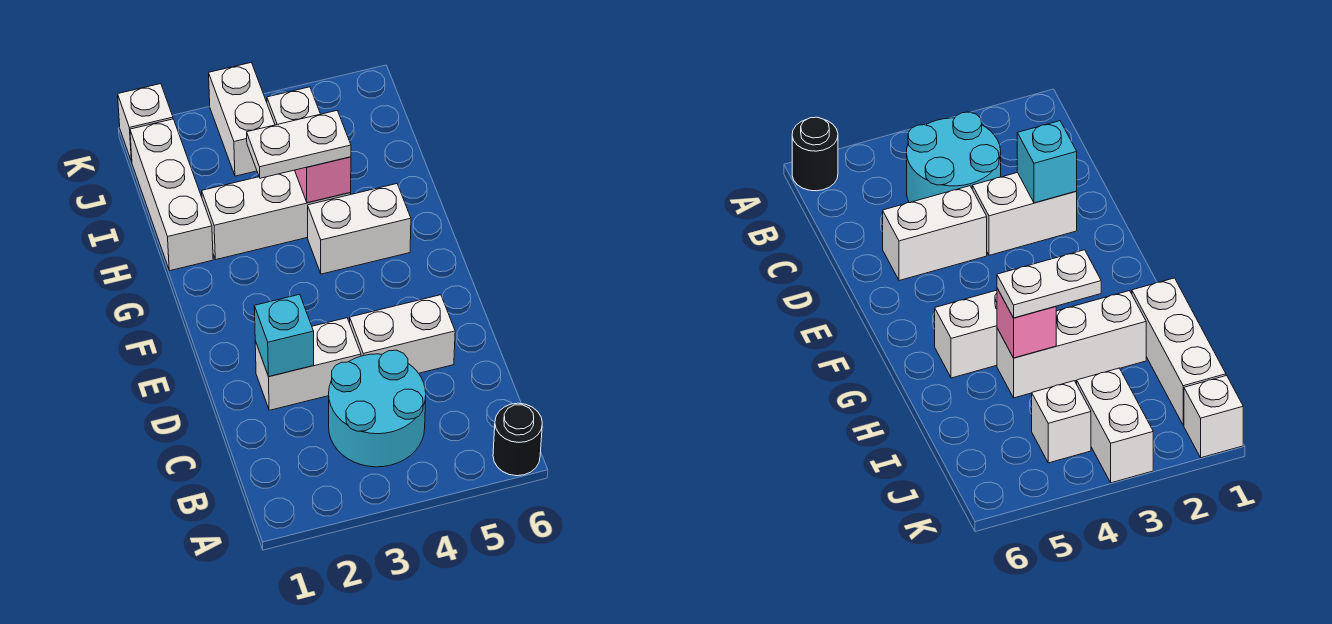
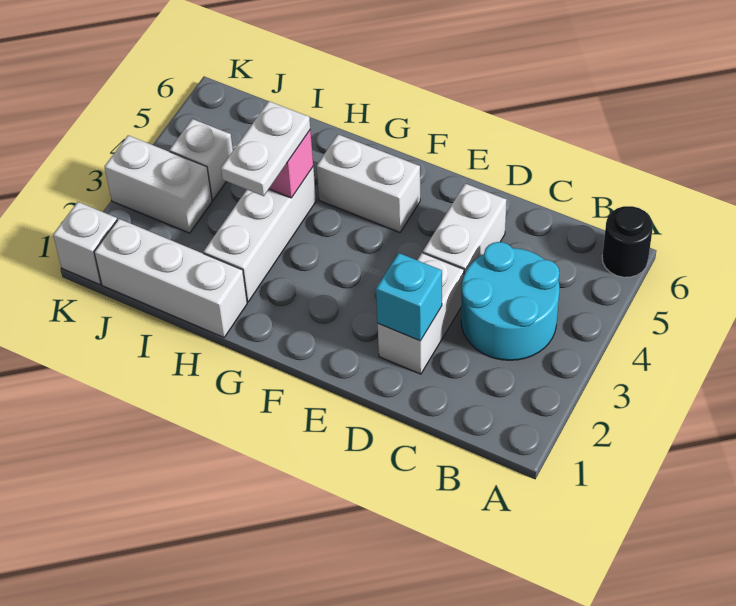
white 1x2 brick [308,184,411,274] -> white 1x2 brick turned to [317,135,420,232]

